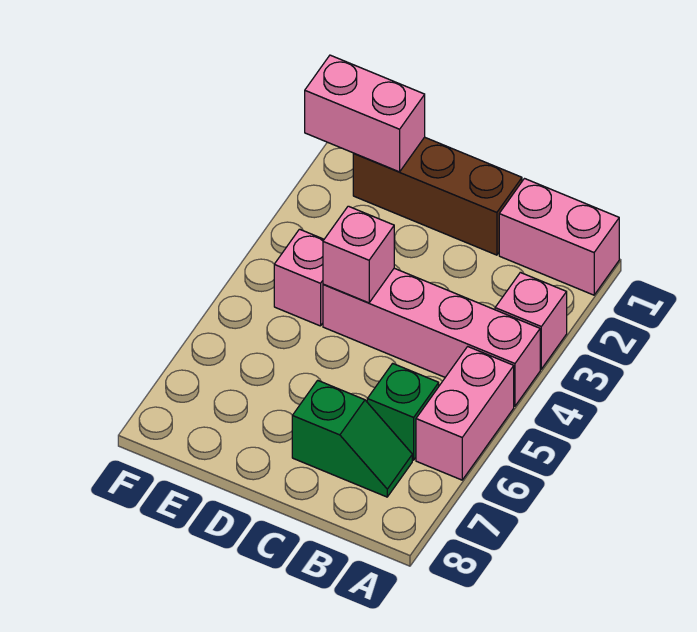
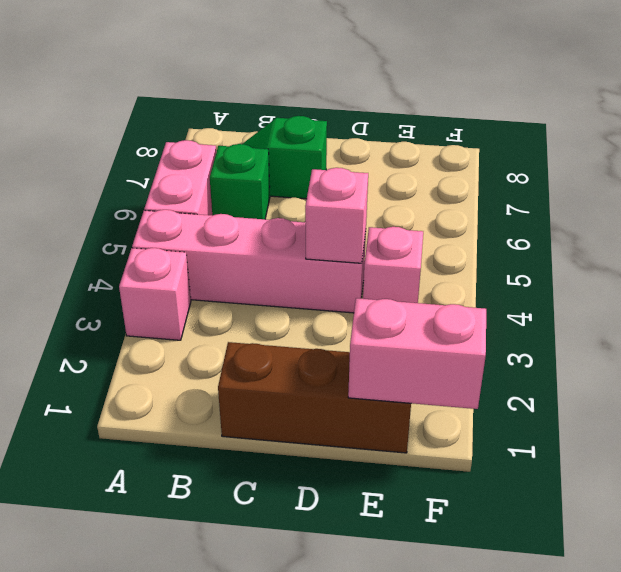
pink 1x2 brick [499,179,619,295] -> none

